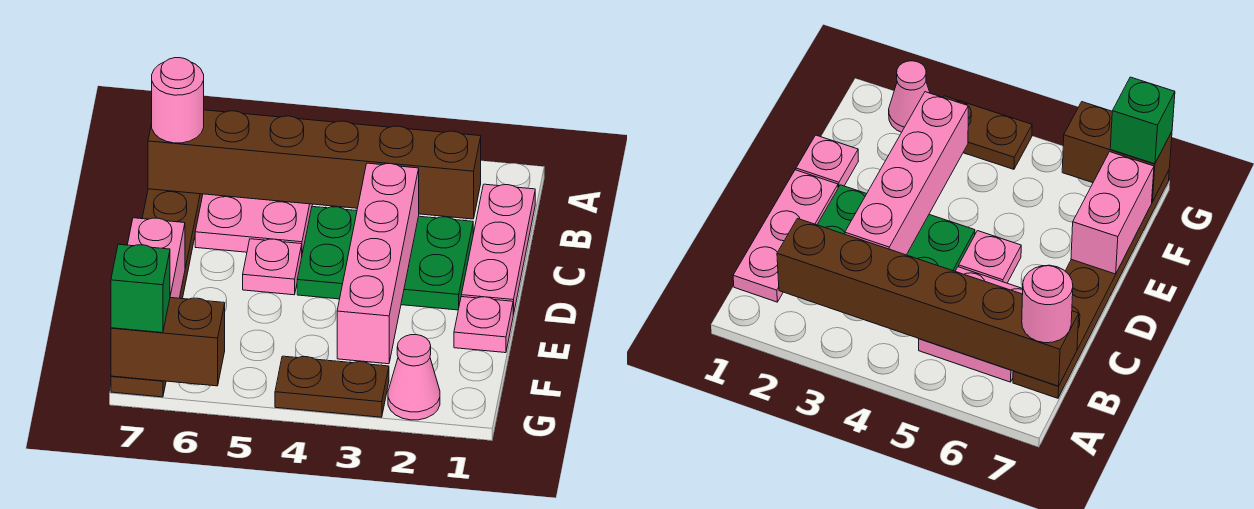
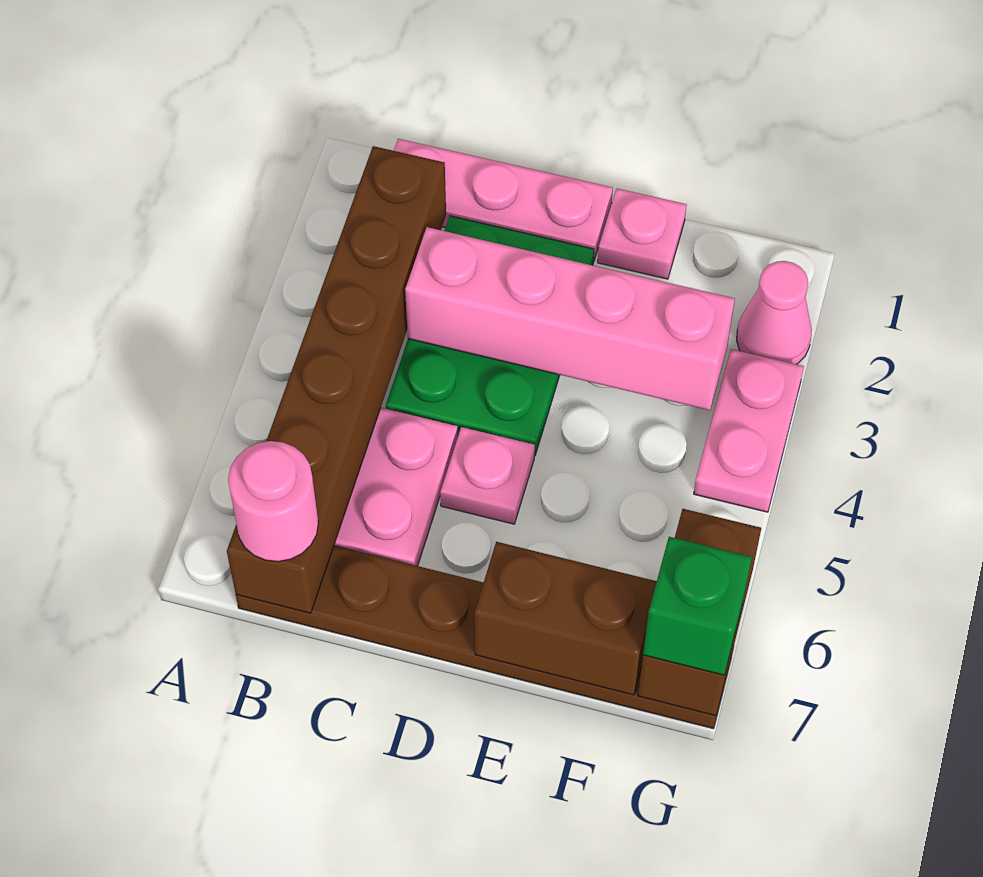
pink 1x2 brick [128,218,185,298] -> brown 1x2 brick [474,542,657,695]
brown 1x2 plate [275,356,389,417] -> pink 1x2 plate [694,349,804,512]

